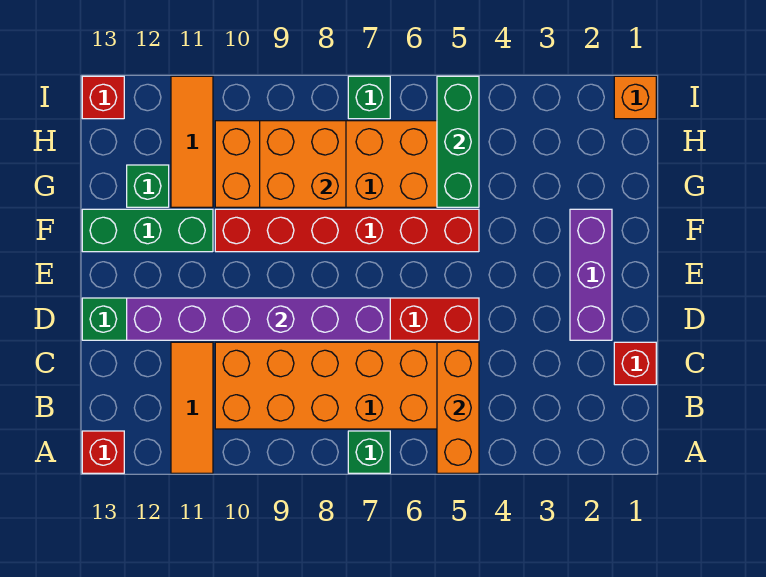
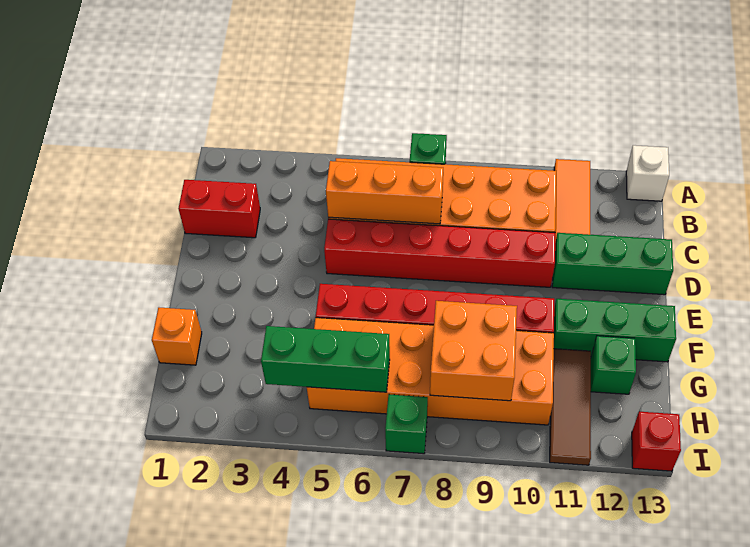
orange 1x3 brick [437,342,479,473] -> orange 1x3 brick turned to [326,161,443,224]
red 1x1 brick [82,431,124,473] -> white 1x1 brick [626,145,669,201]
red 1x1 brick [614,342,656,385] -> red 1x2 brick [178,180,260,238]
purple 1x3 brick [570,209,612,340] -> none
purple 1x6 brick [127,298,390,340] -> none
green 1x3 brick [437,76,479,207] -> green 1x3 brick turned to [261,326,390,392]
orange 1x3 tile [171,76,213,207] -> brown 1x3 tile [550,349,591,465]
orange 1x1 brick [614,76,656,119] -> orange 1x1 brick moved to [152,308,202,365]

